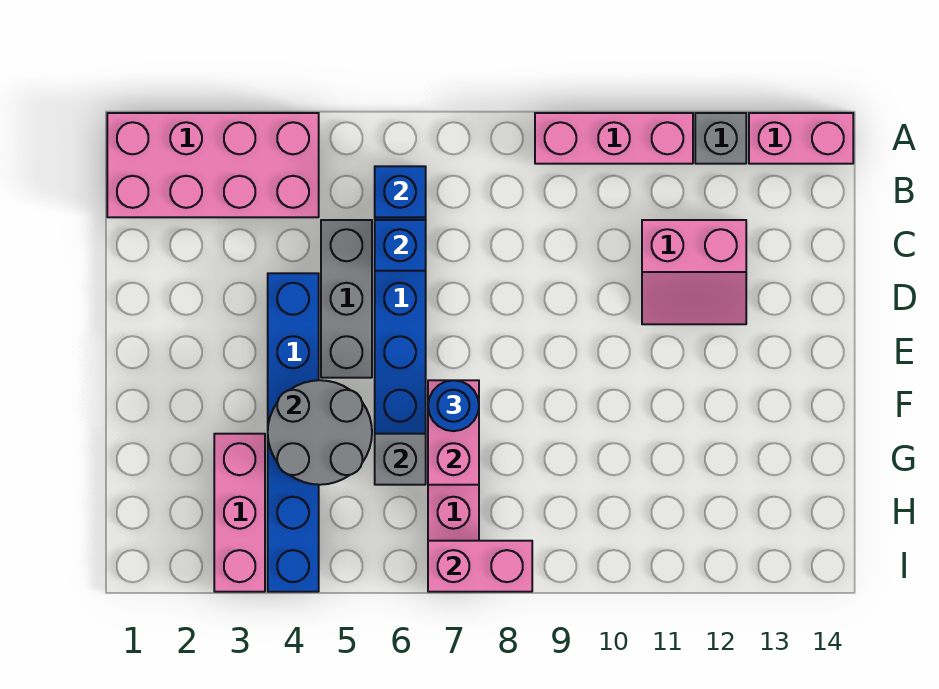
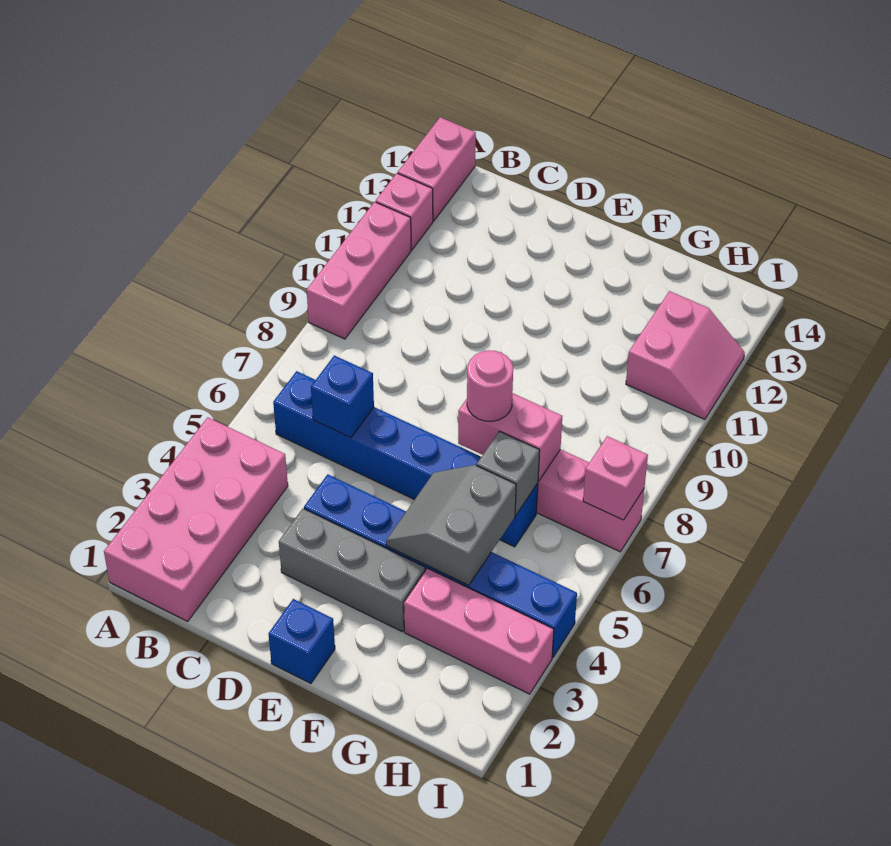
grey 1x1 brick [695,113,746,164] -> pink 1x1 brick [376,173,433,250]
blue 1x1 brick [375,166,426,217] -> blue 1x1 brick moved to [269,599,335,684]
grey 1x3 brick [321,220,372,378] -> grey 1x3 brick moved to [279,509,425,632]
pink 2x2 slope [642,220,746,324] -> pink 2x2 slope moved to [626,291,745,419]
grey 2x2 round brick [268,380,372,485] -> grey 2x2 slope [386,465,516,585]
blue 1x1 round brick [428,380,479,431] -> pink 1x1 round brick [467,350,513,421]
pink 1x2 brick [428,541,532,592] -> pink 1x1 brick [583,436,648,520]

